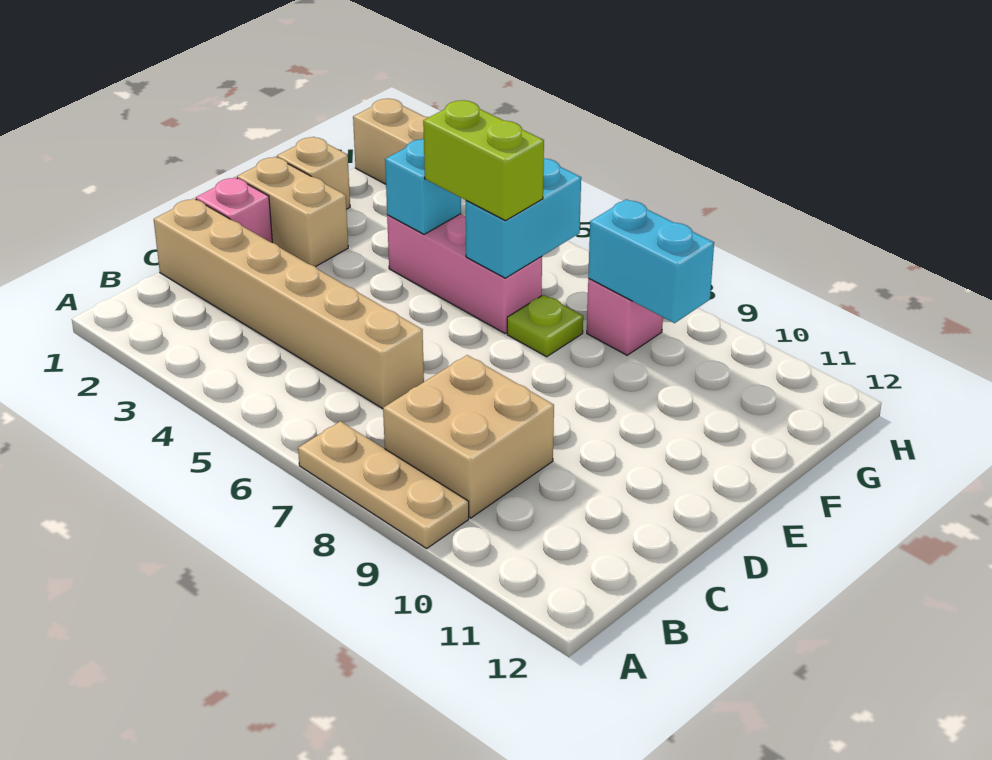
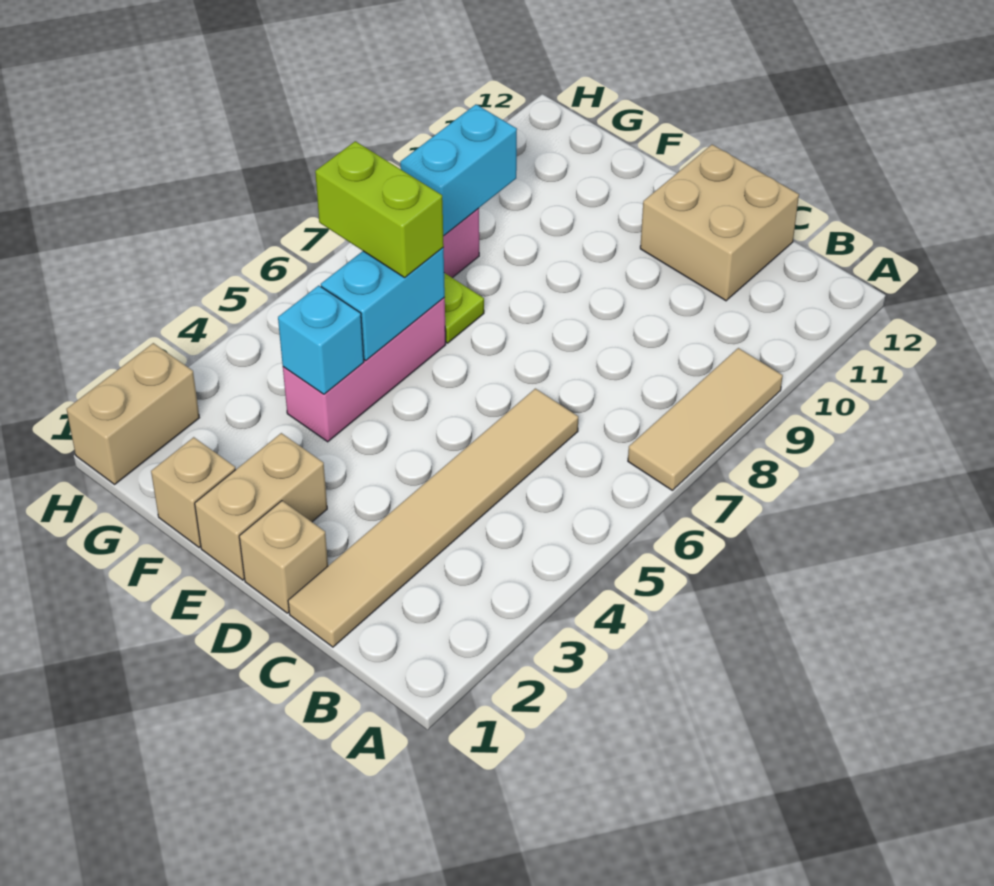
tan 1x3 plate [298,421,469,548] -> tan 1x3 tile [628,348,783,490]
tan 2x2 brick [383,355,554,518] -> tan 2x2 brick moved to [640,145,799,301]
tan 1x6 brick [154,198,424,409] -> tan 1x6 tile [288,389,578,647]
pink 1x1 brick [196,177,272,242] -> tan 1x1 brick [239,501,328,613]
lime 1x2 brick [423,100,544,221] -> lime 1x2 brick turned to [315,141,444,278]
cyan 1x2 brick [465,158,581,278] -> cyan 1x2 brick turned to [321,248,445,360]

